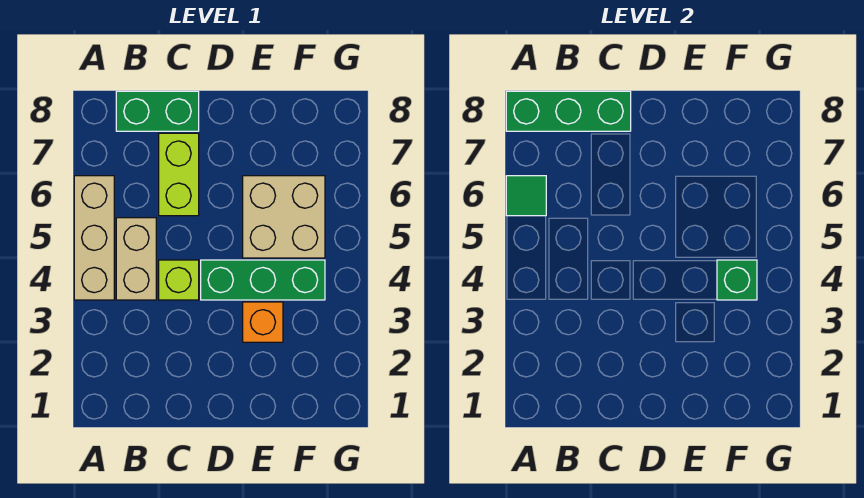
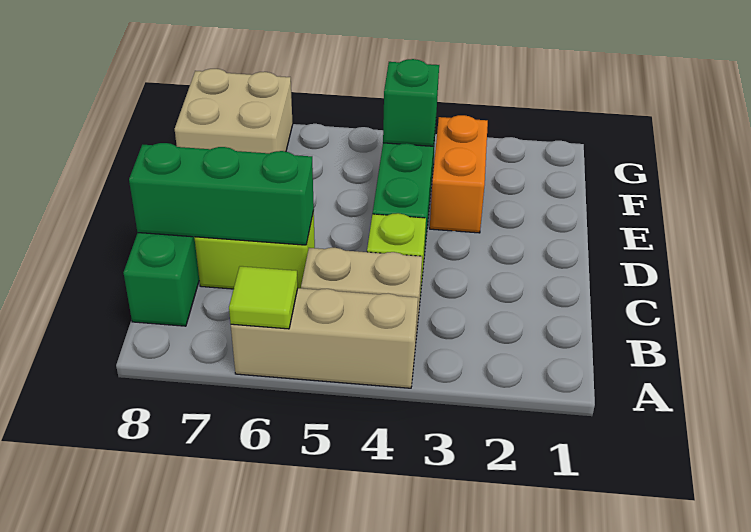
green 1x1 tile [506,176,546,216] -> lime 1x1 tile [229,266,298,329]
green 1x3 brick [506,91,631,131] -> green 1x3 brick turned to [129,143,314,245]
orange 1x1 brick [243,302,283,342] -> orange 1x2 brick [430,115,488,233]
tan 2x2 brick [243,176,325,258] -> tan 2x2 brick moved to [175,69,293,153]

